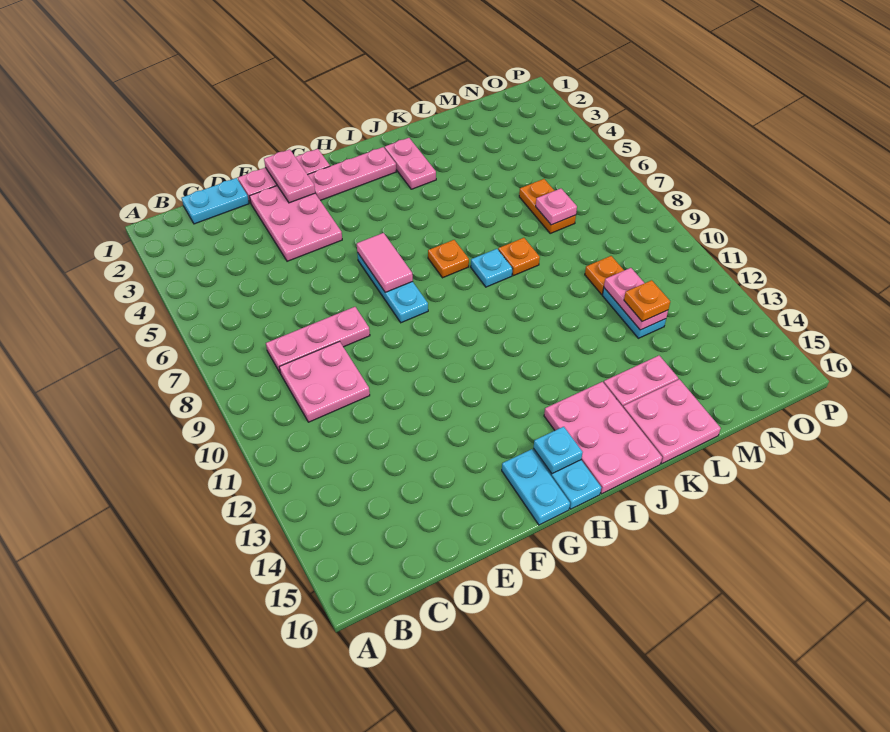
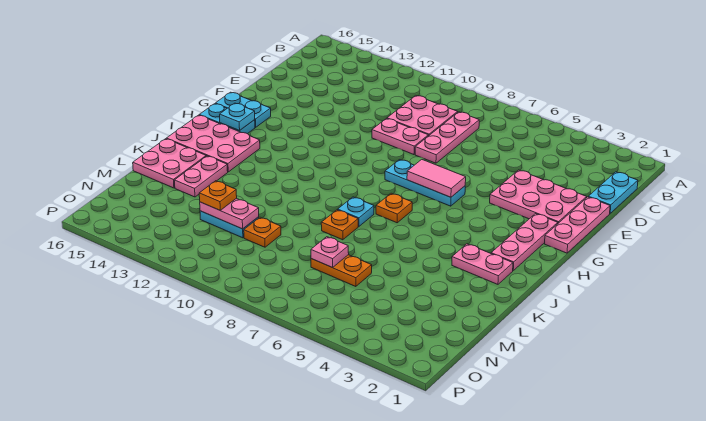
pink 1x2 plate [264,149,315,203] -> pink 1x2 plate moved to [372,119,428,155]

